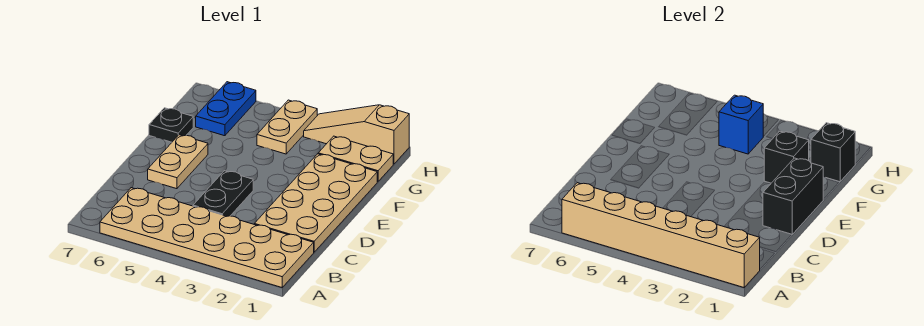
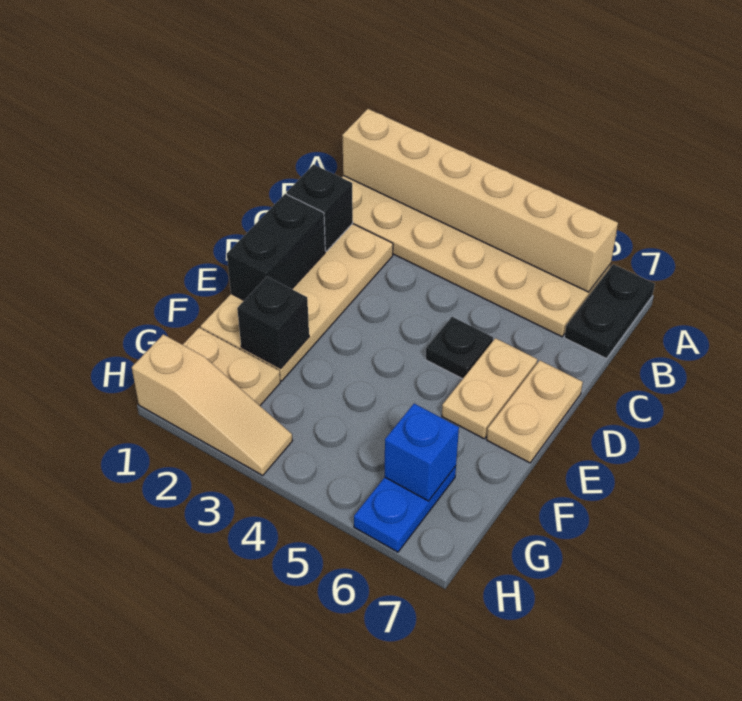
black 1x2 plate [193,171,253,216] -> black 1x2 plate moved to [564,264,655,359]
black 1x1 plate [149,108,193,142] -> black 1x1 plate moved to [426,317,493,379]
black 1x1 brick [811,123,856,182] -> black 1x1 brick moved to [286,164,353,251]
tan 1x2 plate [257,100,317,154] -> tan 1x2 plate moved to [487,361,583,463]
blue 1x1 brick [719,95,763,154] -> blue 1x1 brick moved to [385,404,459,501]

